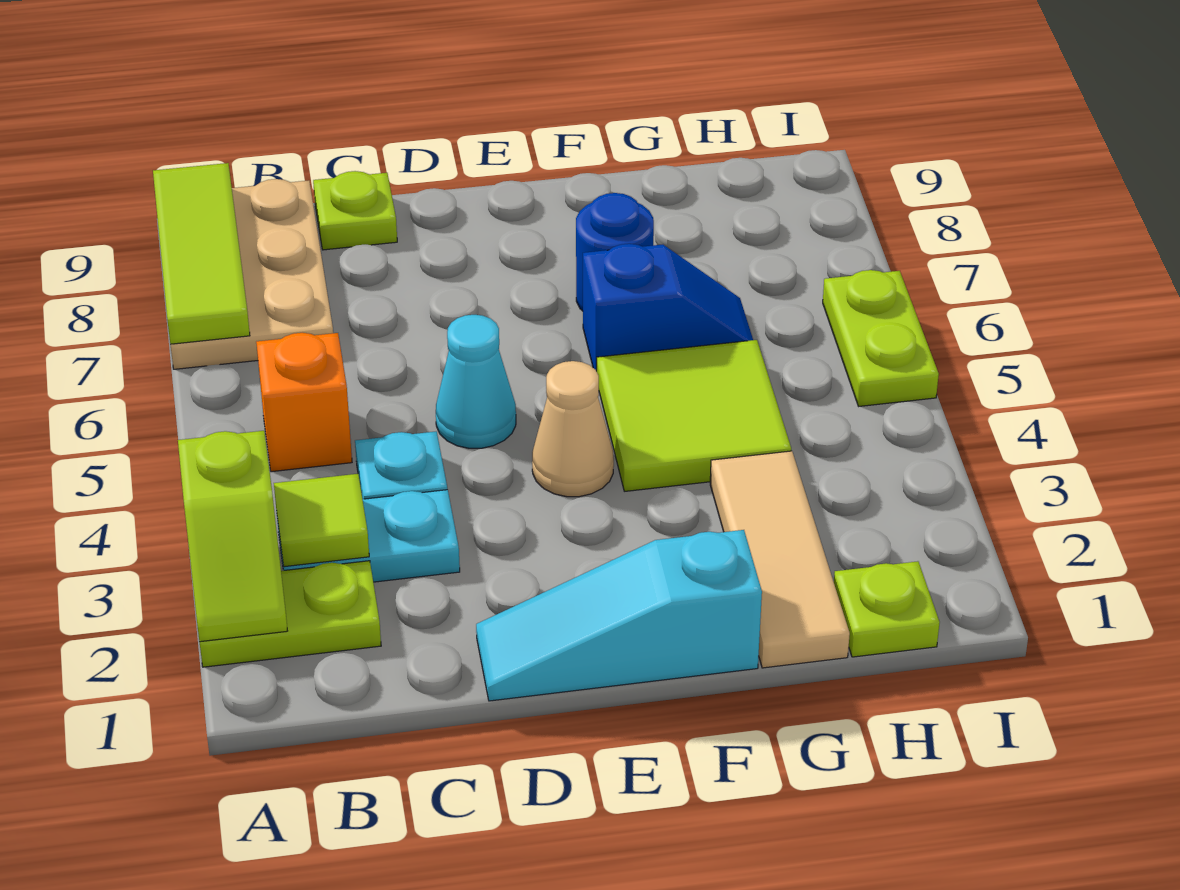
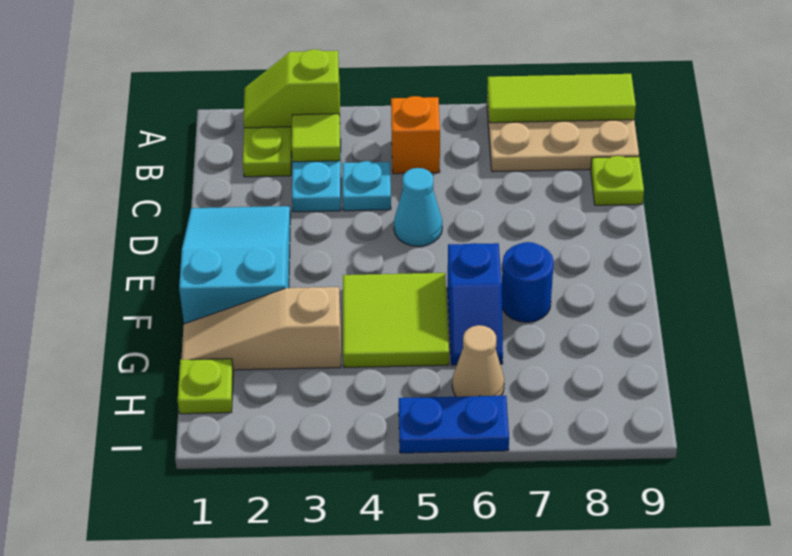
cyan 1x3 slope [476,530,762,701] -> cyan 2x3 slope [179,206,290,324]
tan 1x1 cone [532,361,614,497] -> tan 1x1 cone moved to [452,325,504,397]
tan 1x3 tile [710,451,850,668] -> tan 1x3 slope [181,287,341,370]
lime 1x2 plate [823,270,939,406] -> blue 1x2 plate [399,396,509,453]

